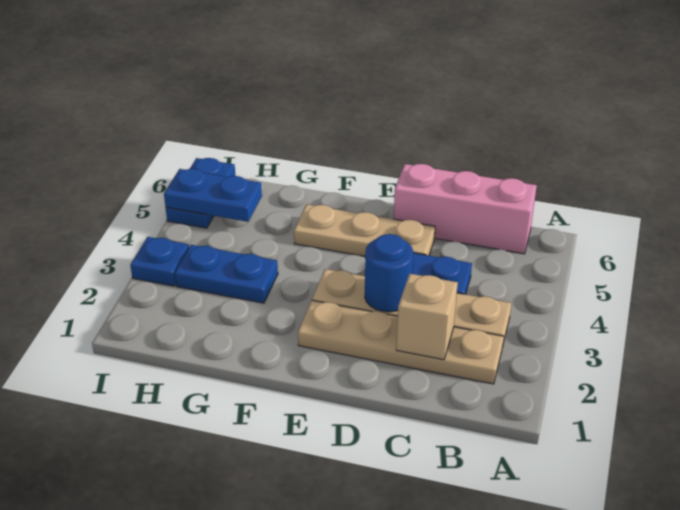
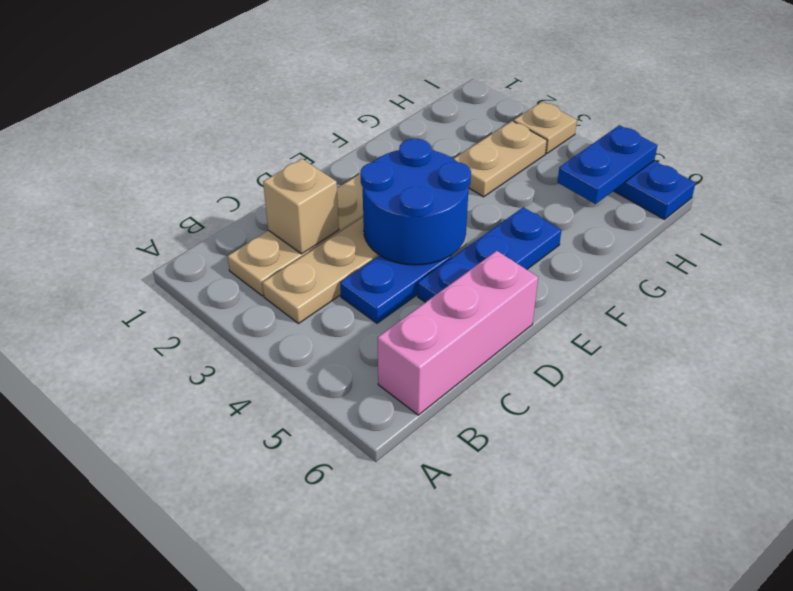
blue 1x1 round brick [365,234,413,312] -> blue 2x2 round brick [360,139,471,265]
tan 1x3 plate [294,204,435,256] -> blue 1x3 plate [418,207,561,302]
blue 1x2 plate [175,245,278,303] -> tan 1x2 plate [454,121,547,197]
blue 1x1 plate [130,237,189,286] -> tan 1x1 plate [514,101,577,154]

